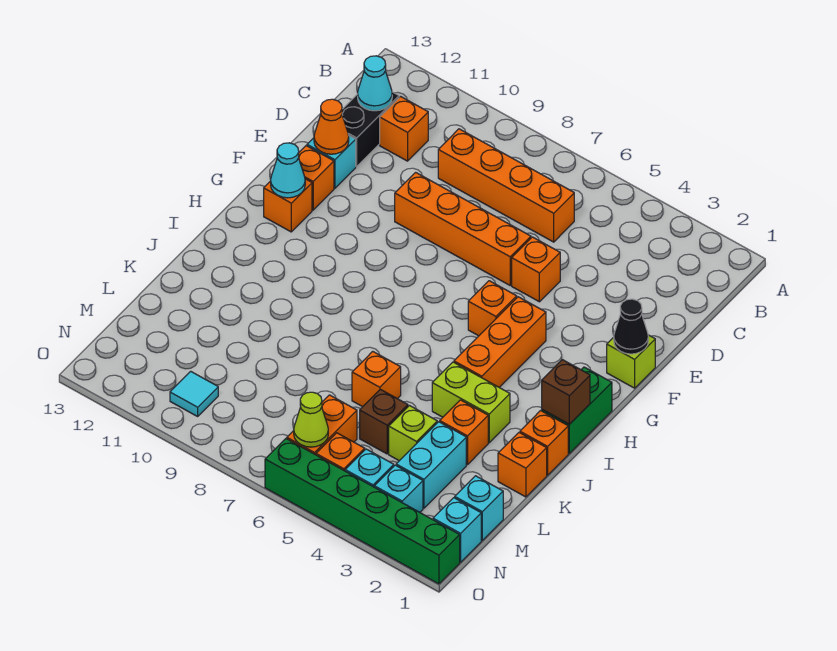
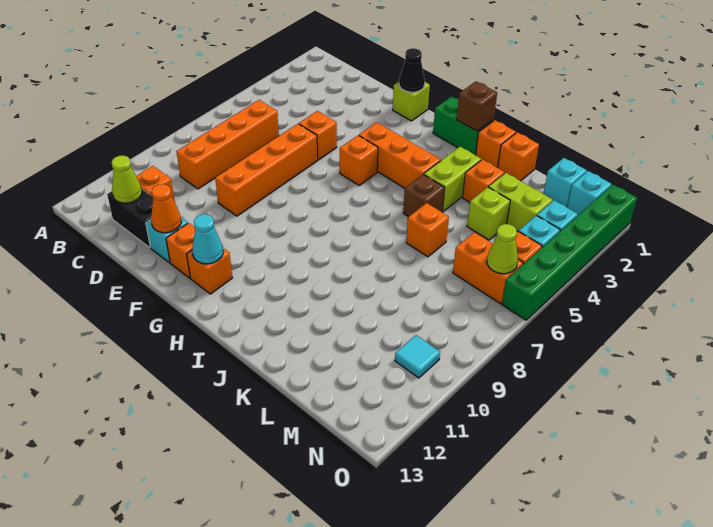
cyan 1x1 cone [358,56,392,111] -> lime 1x1 cone [112,156,142,203]
cyan 1x2 brick [396,422,466,508] -> lime 1x2 brick [489,173,553,231]
brown 1x1 brick [360,389,408,454] -> brown 1x1 brick moved to [403,174,445,217]

